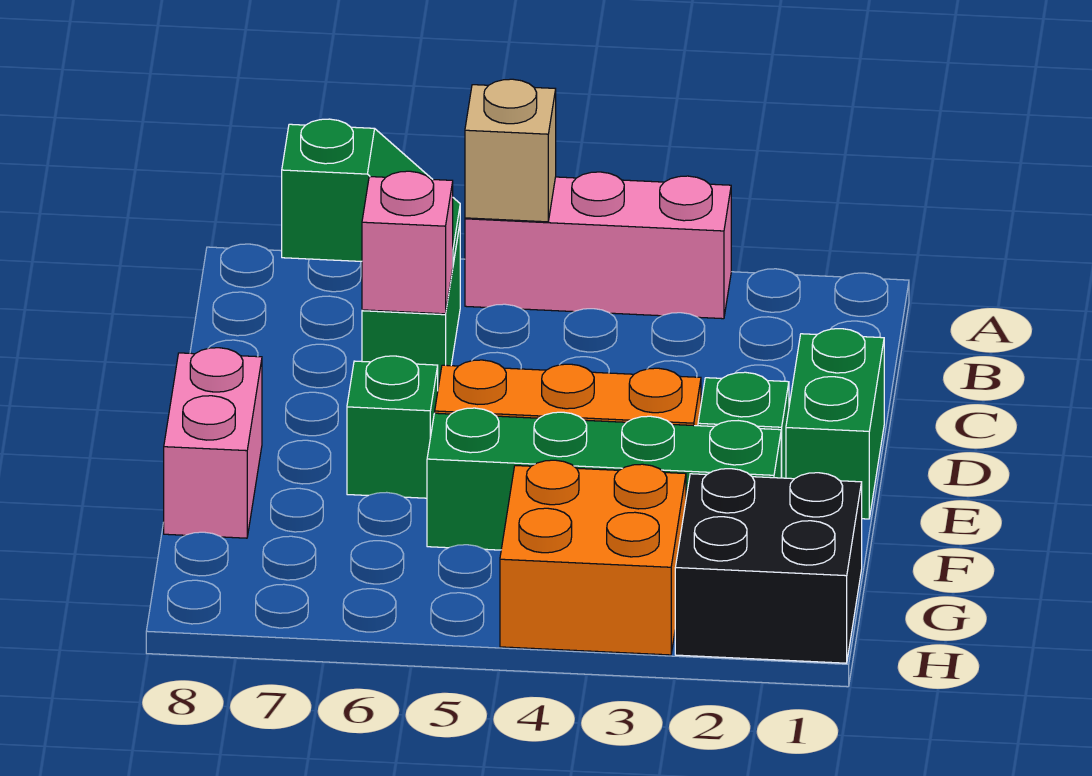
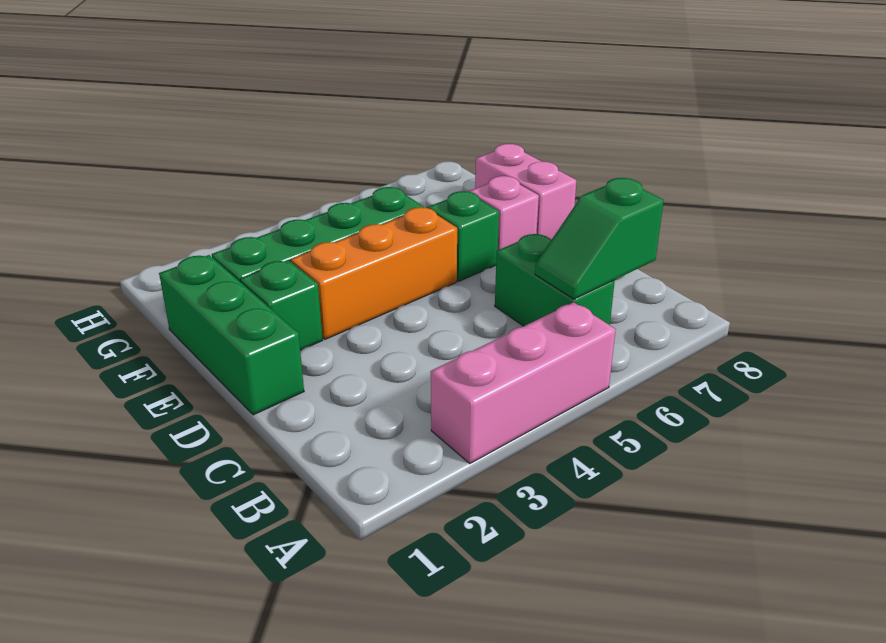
tan 1x1 brick [465,79,556,222] -> none
pink 1x1 brick [362,171,453,314] -> pink 1x1 brick moved to [469,176,539,250]
green 1x2 brick [786,329,884,519] -> green 1x3 brick [159,255,304,415]
black 2x2 brick [675,469,862,663] -> none
orange 2x2 brick [500,460,686,655] -> none

